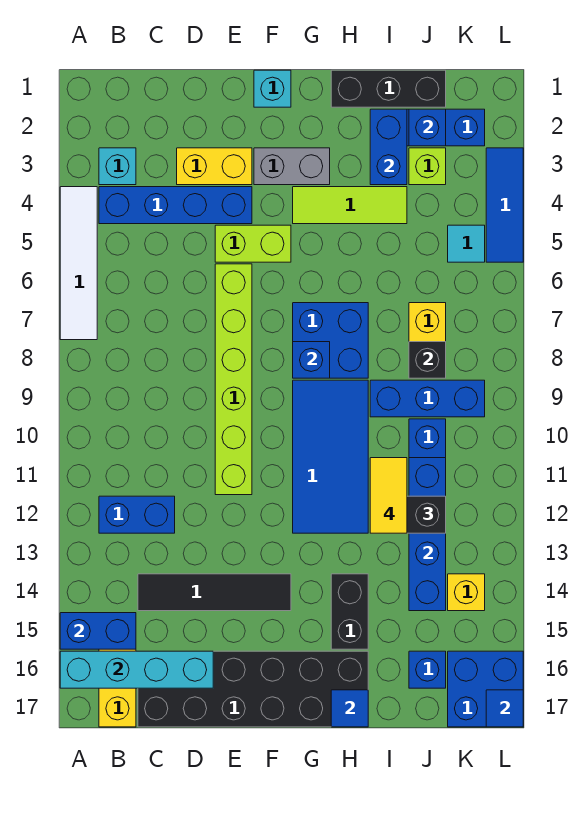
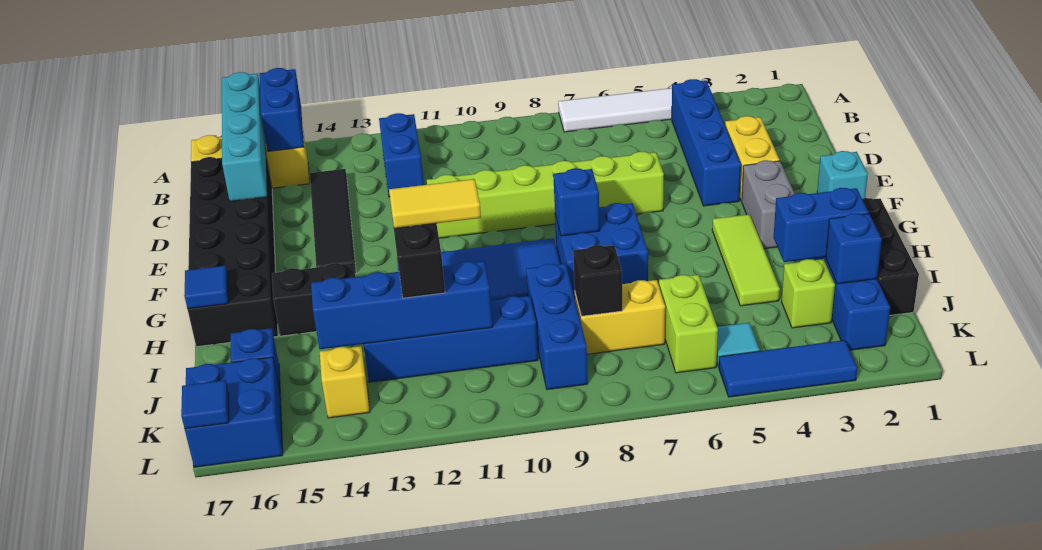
cyan 1x1 brick [99,148,136,185] -> none
lime 1x2 brick [215,225,291,262] -> lime 1x2 brick moved to [659,275,718,373]

